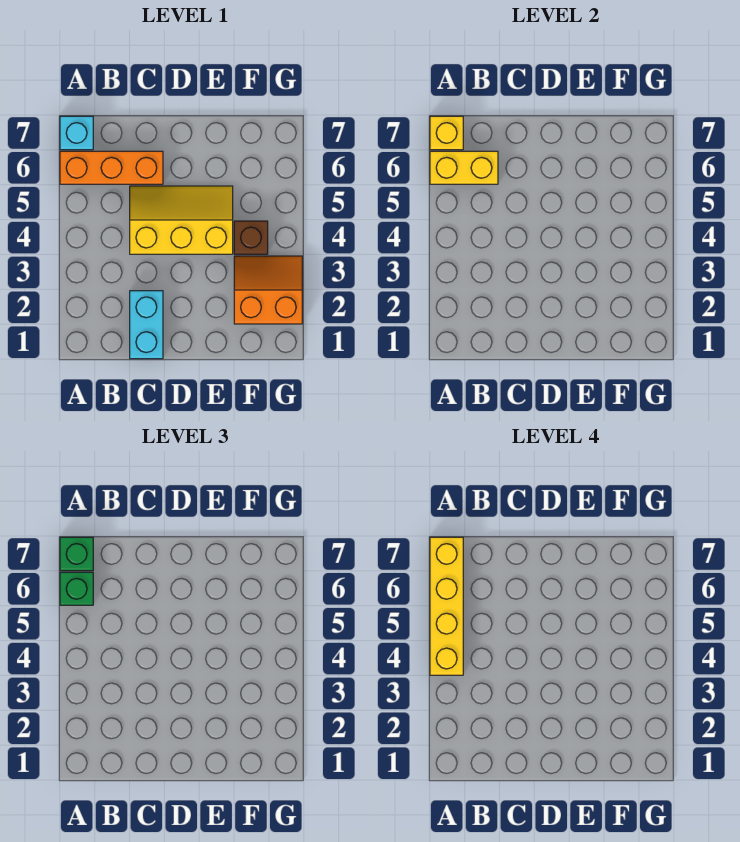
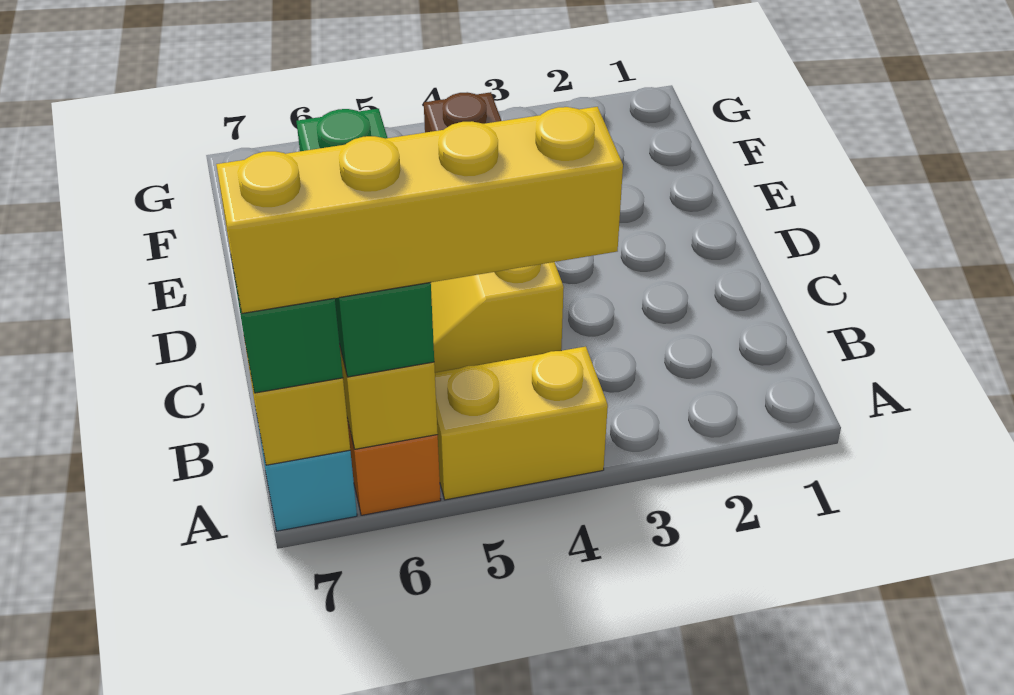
none -> yellow 1x2 brick [435,346,608,500]
green 1x1 brick [60,572,93,605] -> green 1x3 brick [297,109,434,377]
cyan 1x2 brick [130,291,163,359] -> none
orange 2x2 slope [234,256,302,324] -> none

